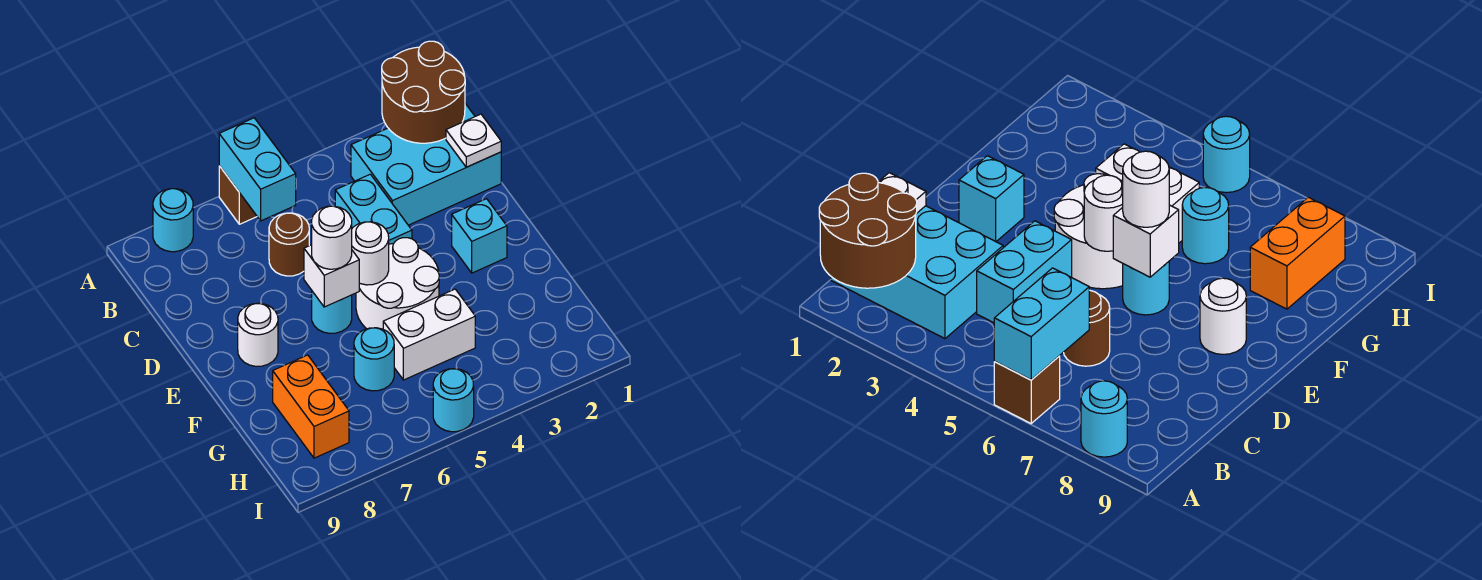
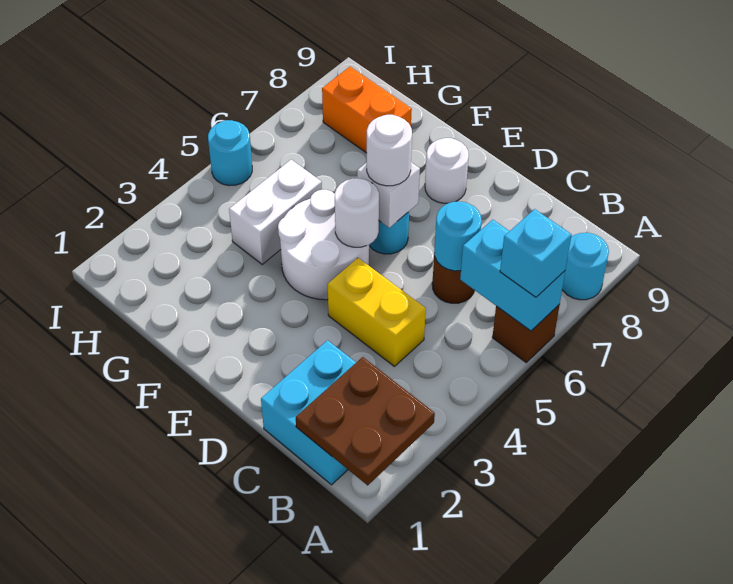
brown 2x2 round brick [382,41,465,143] -> brown 2x2 plate [296,357,435,485]
cyan 2x3 brick [351,104,501,225] -> cyan 2x2 brick [261,340,356,485]
white 1x1 plate [446,114,501,167] -> none
cyan 1x2 brick [335,174,412,244] -> yellow 1x2 brick [328,258,426,366]
cyan 1x1 brick [452,199,507,273] -> cyan 1x1 brick moved to [500,209,571,297]
cyan 1x1 round brick [354,328,394,391] -> cyan 1x1 round brick moved to [434,202,482,271]

